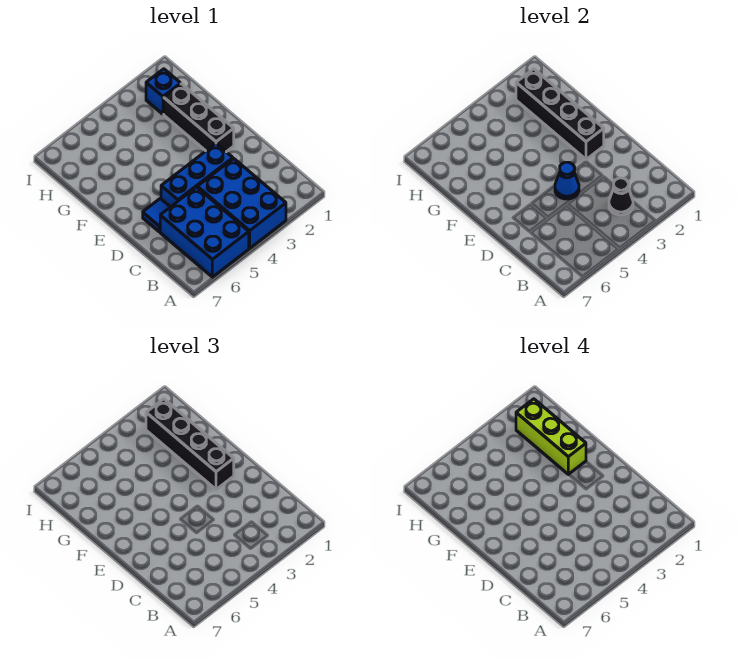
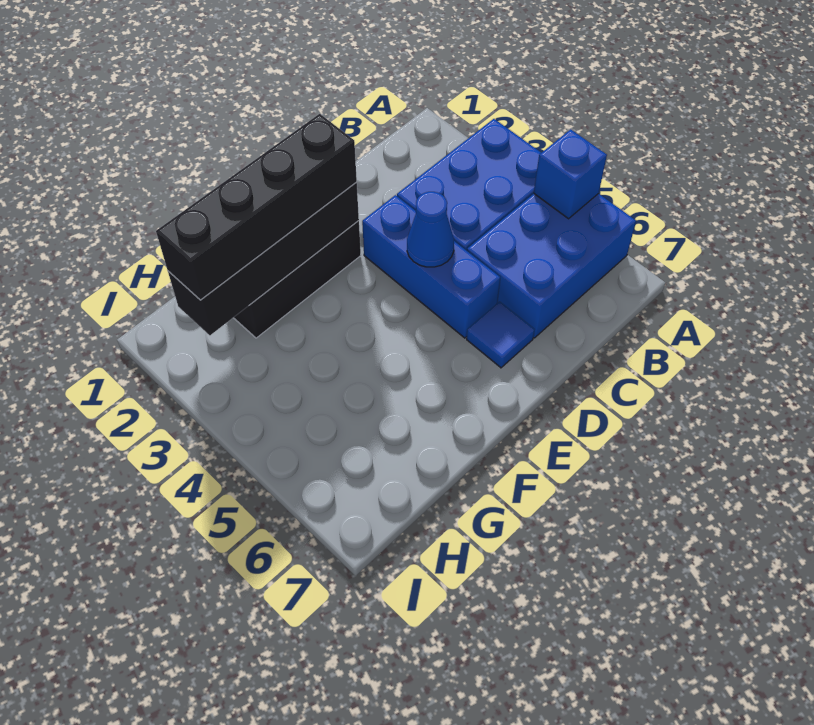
black 1x1 cone [609,178,633,215] -> none
lime 1x3 brick [516,399,586,474] -> none
blue 1x1 brick [146,69,181,114] -> blue 1x1 brick moved to [534,129,607,219]

